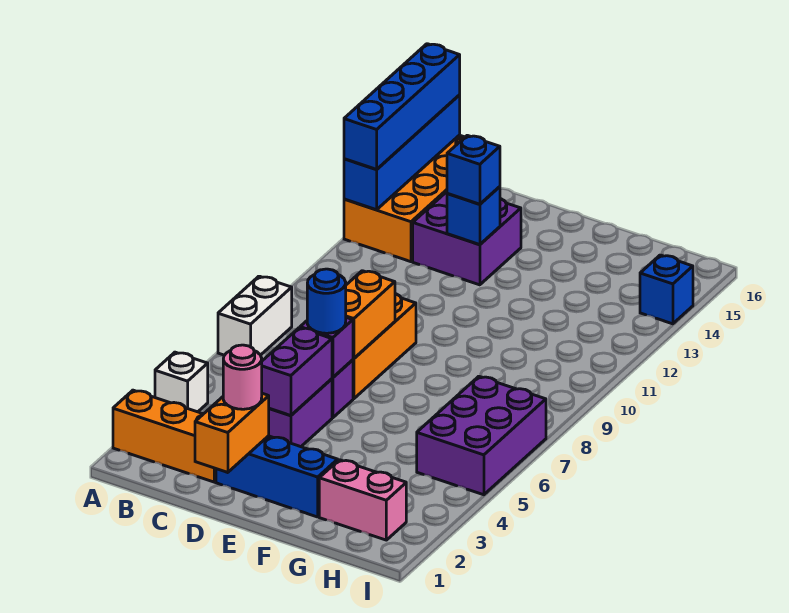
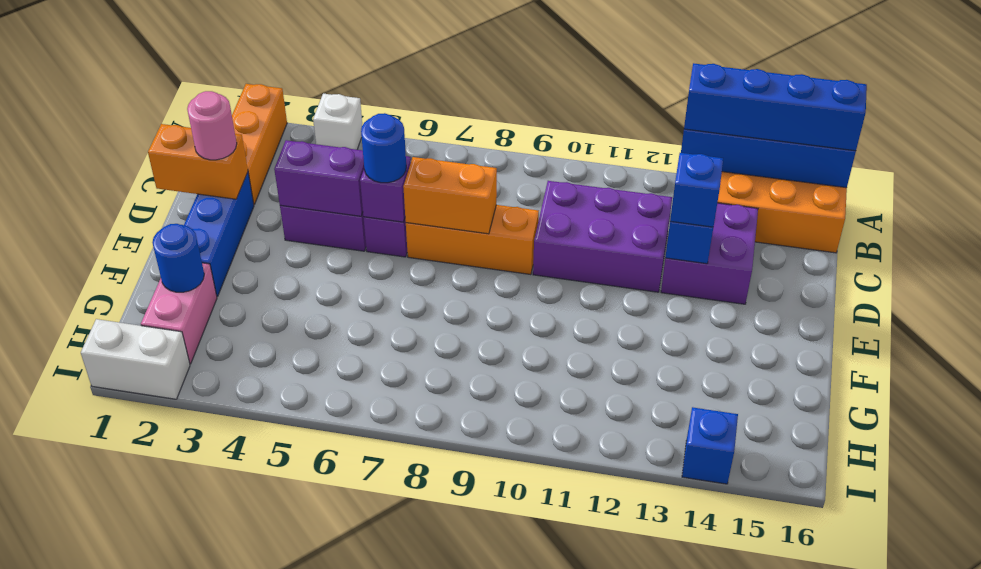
white 1x2 brick [218,276,292,355] -> white 1x2 brick moved to [81,319,190,399]
none -> blue 1x1 round brick [152,224,204,292]
purple 2x3 brick [417,376,546,495] -> purple 2x3 brick moved to [533,181,672,292]

